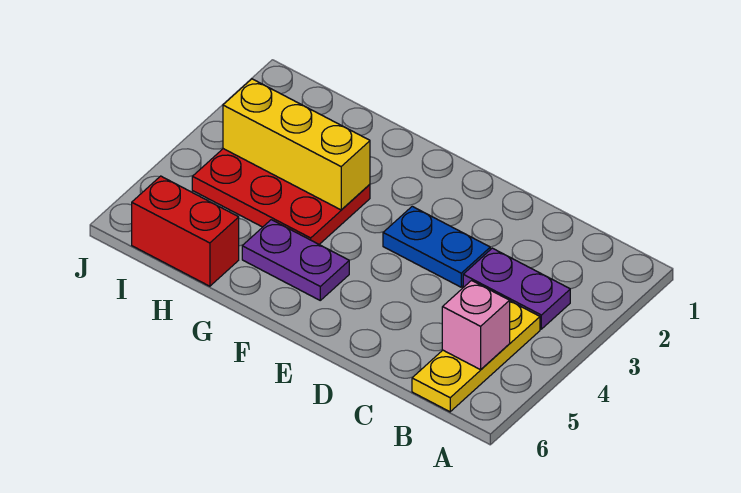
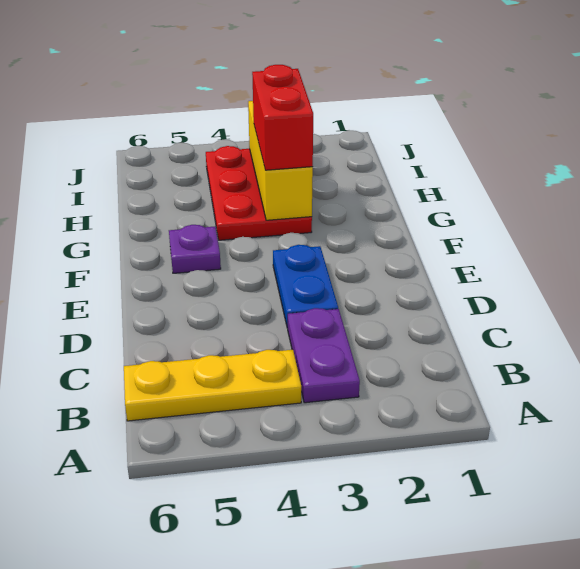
pink 1x1 brick [442,281,510,370] -> none
purple 1x2 plate [242,220,349,300] -> purple 1x1 plate [169,225,221,273]
red 1x2 brick [132,176,239,286] -> red 1x2 brick moved to [252,65,313,170]

